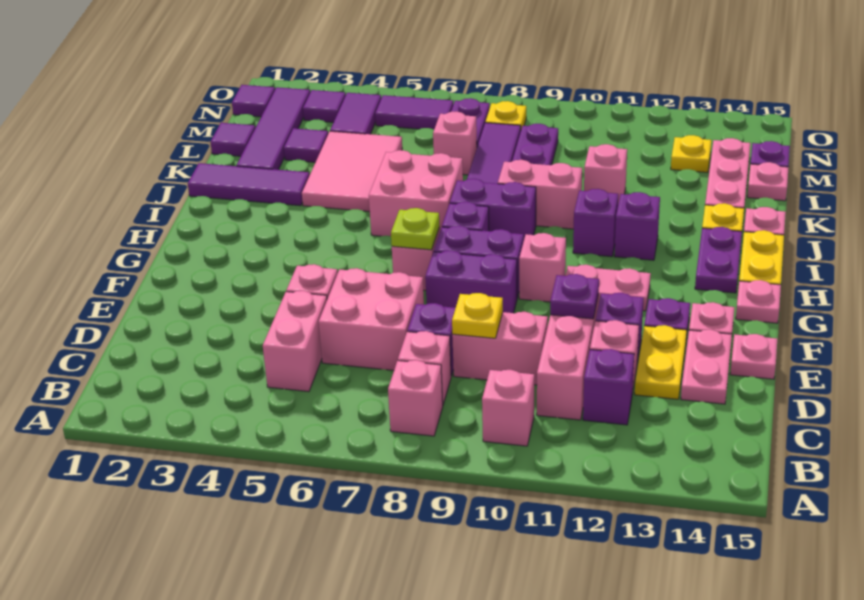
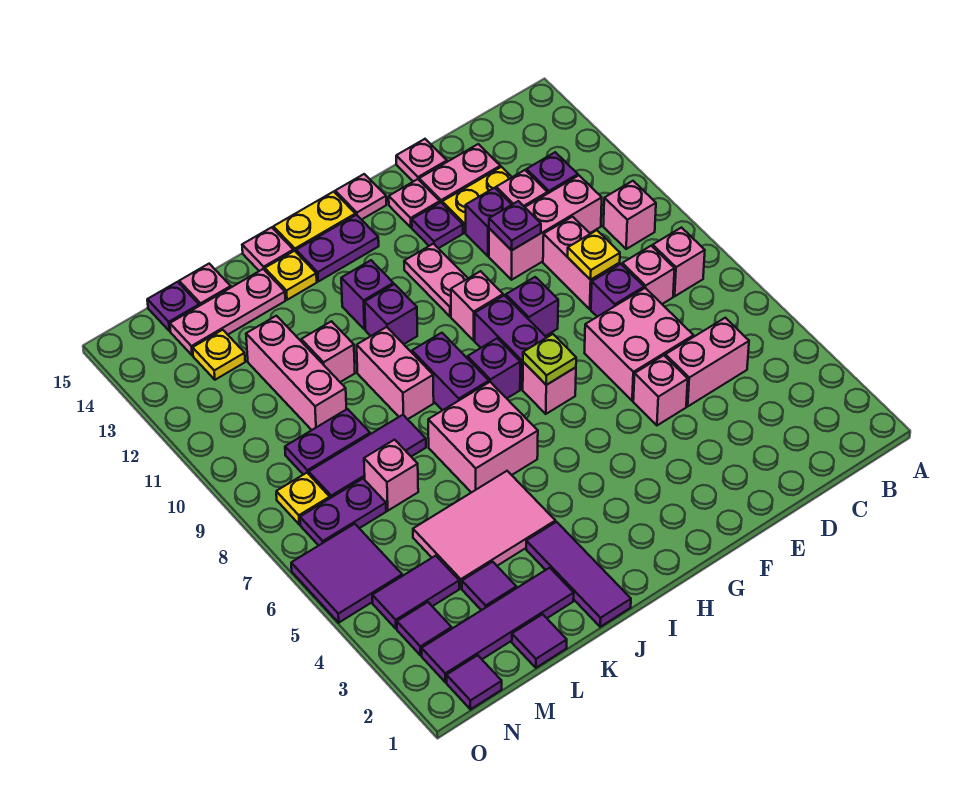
purple 1x2 brick [425,251,517,313] -> purple 1x1 brick [506,277,558,336]
none -> pink 1x3 brick [246,316,346,430]
purple 1x2 tile [375,95,453,130] -> purple 2x2 tile [291,524,402,623]

